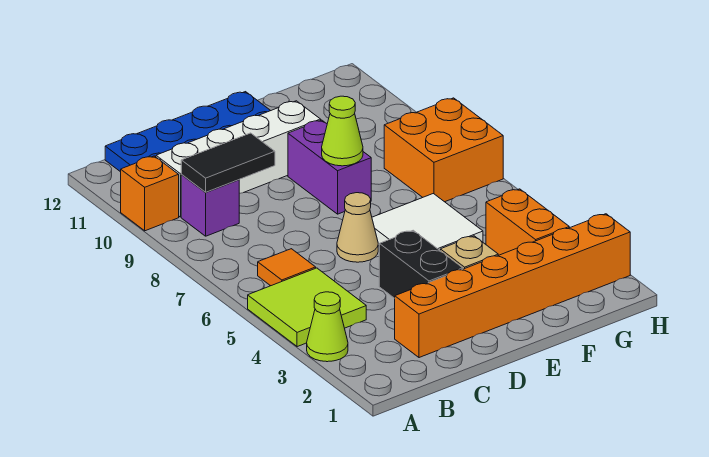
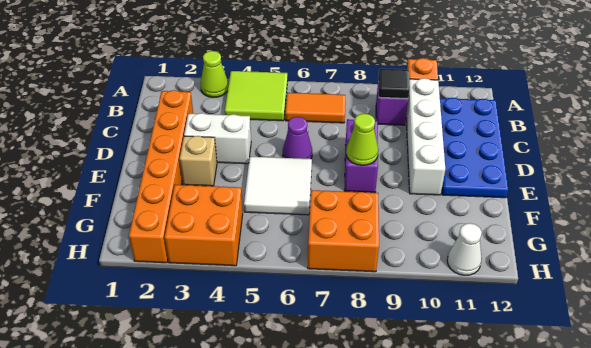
orange 1x1 tile [258,249,316,286] -> orange 1x2 tile [285,93,345,123]
black 1x2 tile [181,133,275,192] -> black 1x1 tile [378,69,410,99]
black 1x2 brick [379,230,463,298] -> white 1x2 brick [184,113,251,164]
tan 1x1 cone [337,193,378,262] -> purple 1x1 cone [283,117,312,159]
purple 1x2 brick [288,120,371,214] -> purple 1x2 brick turned to [344,119,378,193]
orange 1x2 brick [486,189,569,255] -> orange 2x2 brick [165,185,243,266]
none -> white 1x1 cone [447,223,482,275]

